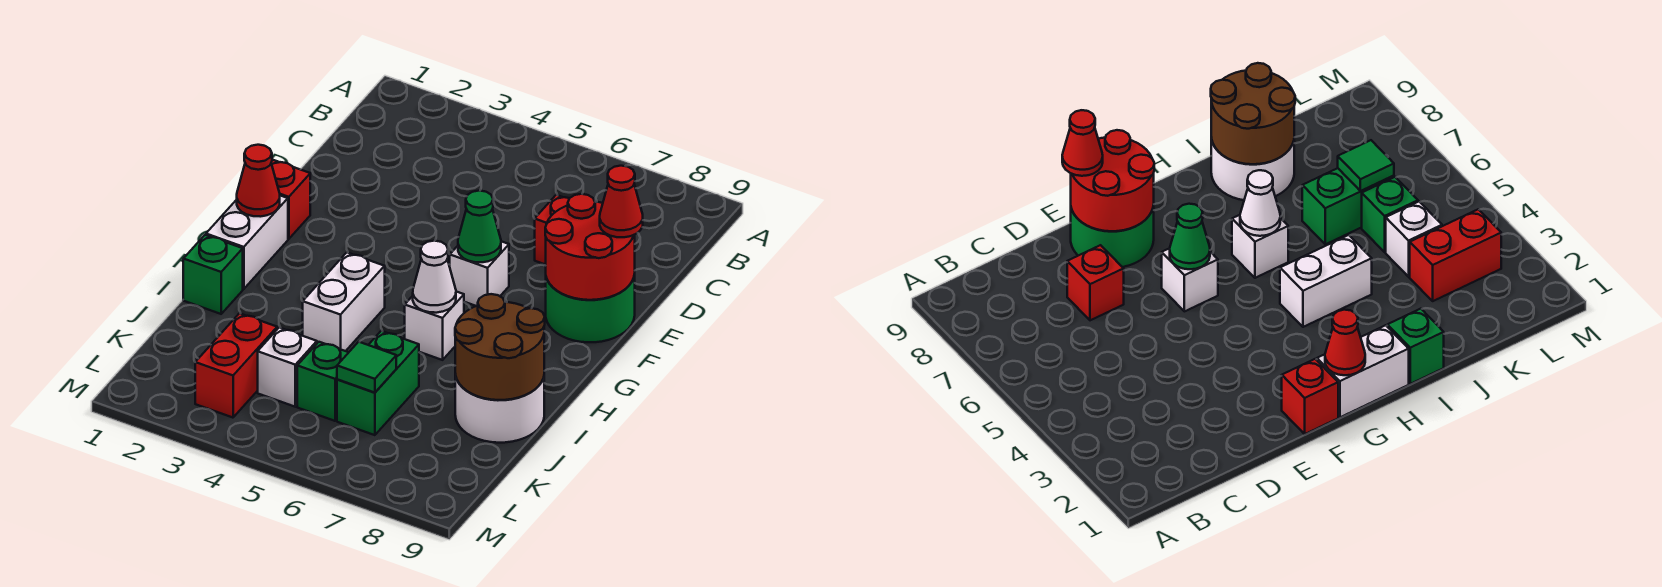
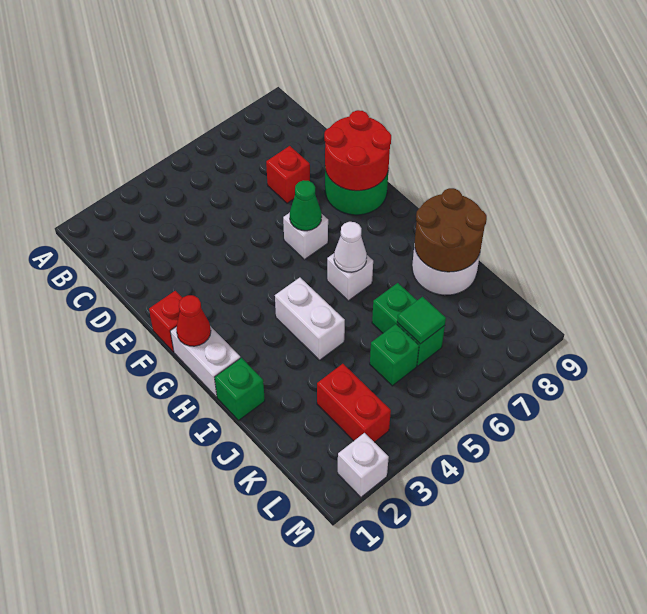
red 1x1 cone [600,166,643,237] -> none
white 1x1 brick [258,328,317,407] -> white 1x1 brick moved to [338,433,389,497]

